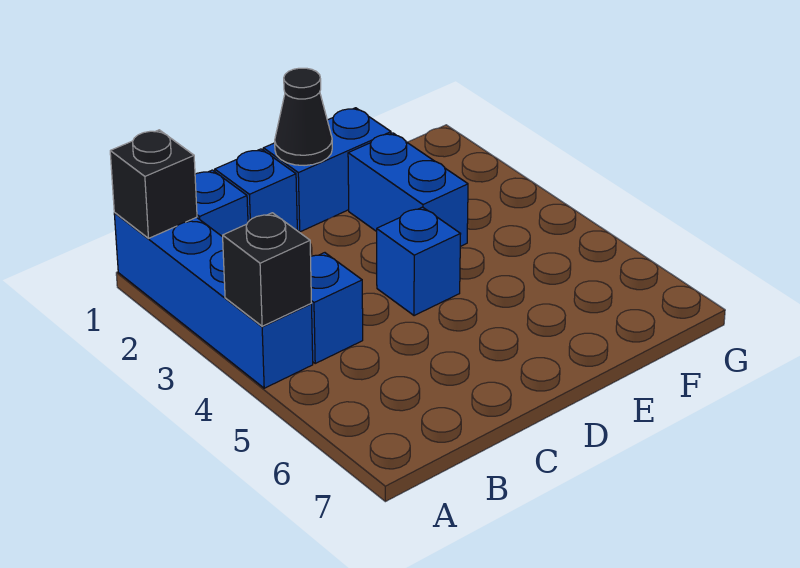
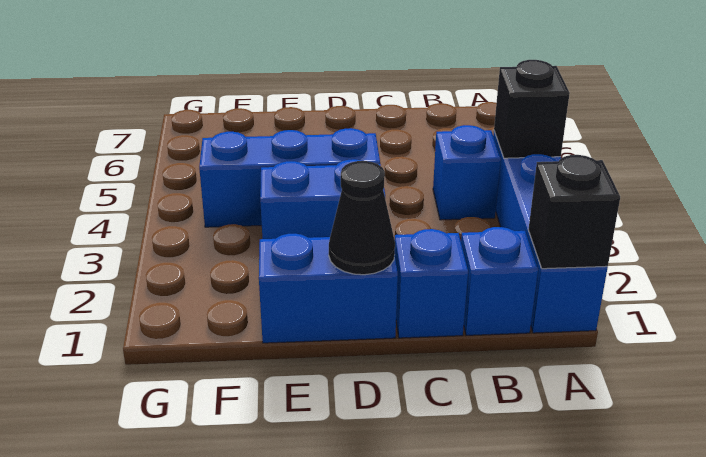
blue 1x1 brick [377,207,460,316] -> blue 1x3 brick [199,128,380,227]
blue 1x2 brick [348,133,468,246] -> blue 1x2 brick turned to [260,159,385,239]

